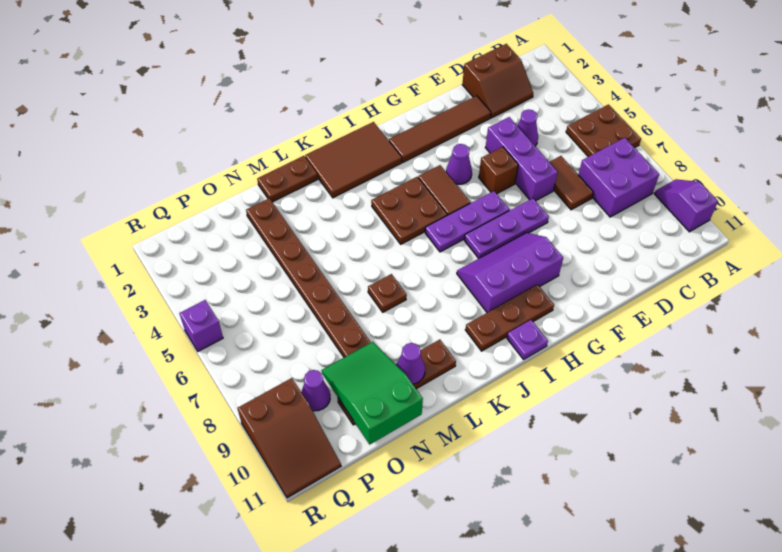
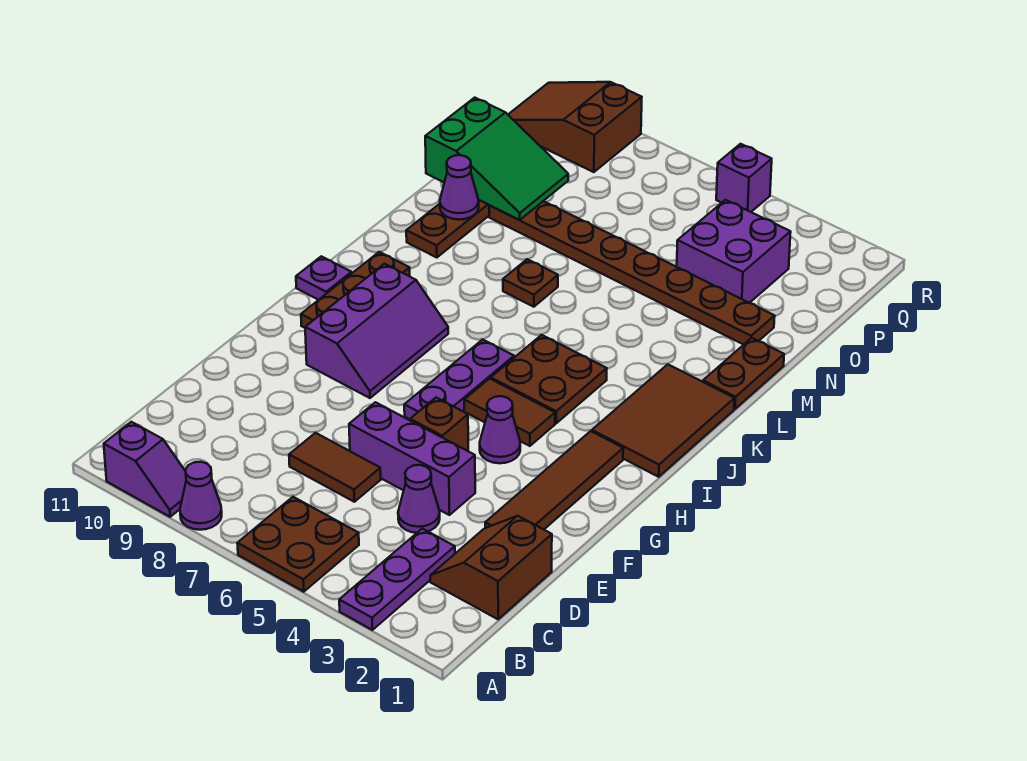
purple 2x2 brick [578,138,659,217] -> purple 2x2 brick moved to [677,200,791,303]
purple 1x3 plate [464,198,549,258] -> purple 1x3 plate moved to [339,529,455,630]
purple 1x1 cone [302,370,330,411] -> purple 1x1 cone moved to [180,462,222,530]

